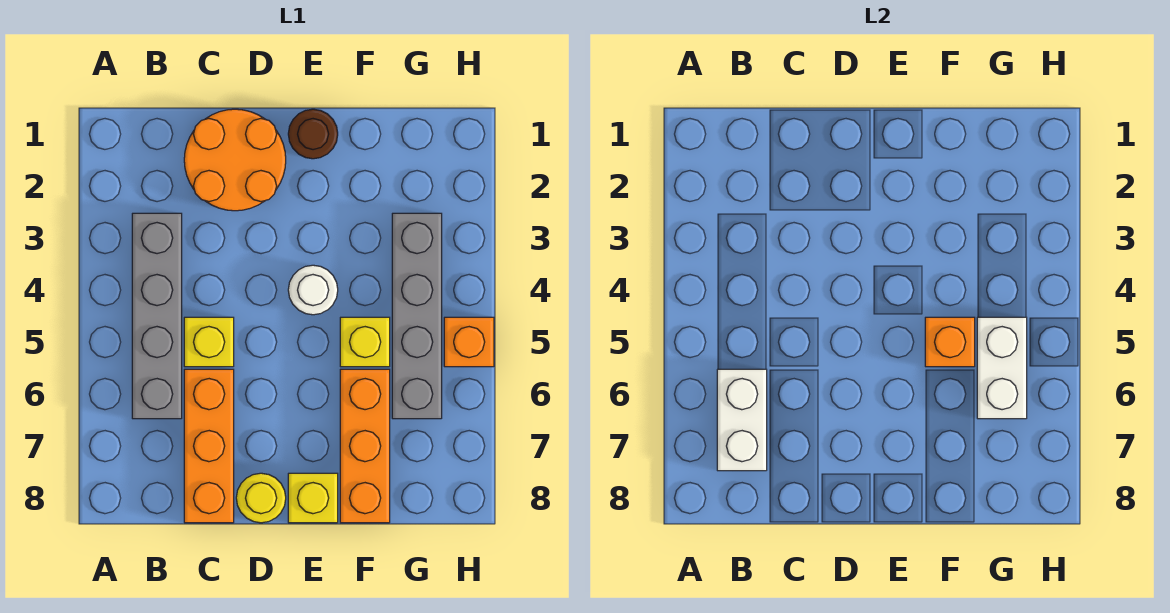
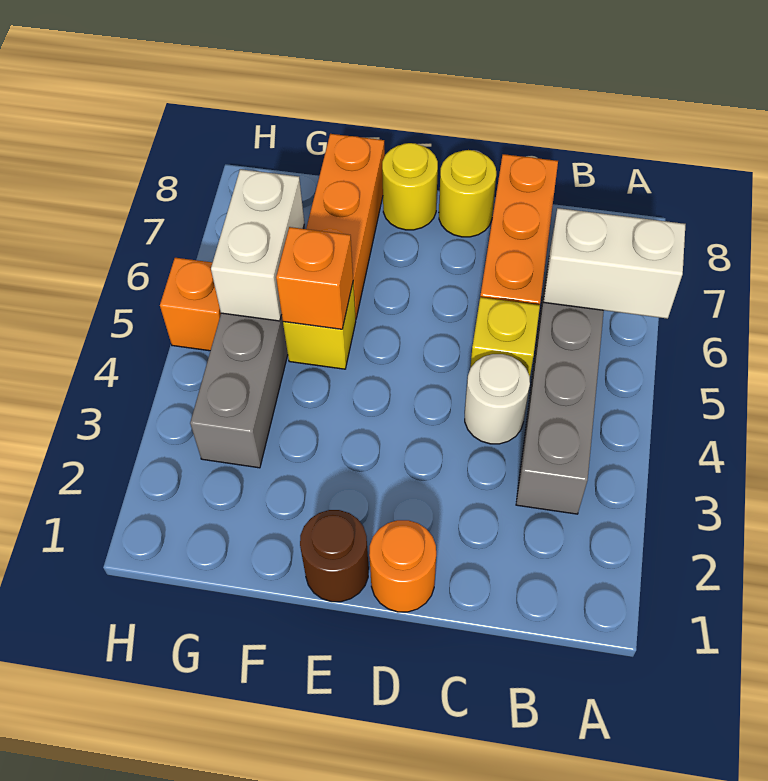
white 1x2 brick [717,369,767,471] -> white 1x2 brick turned to [543,208,686,319]
orange 2x2 round brick [184,109,286,211] -> orange 1x1 round brick [369,520,436,612]
white 1x1 round brick [288,265,338,315] -> white 1x1 round brick moved to [465,354,530,444]
yellow 1x1 brick [288,473,338,523] -> yellow 1x1 round brick [382,143,438,230]

